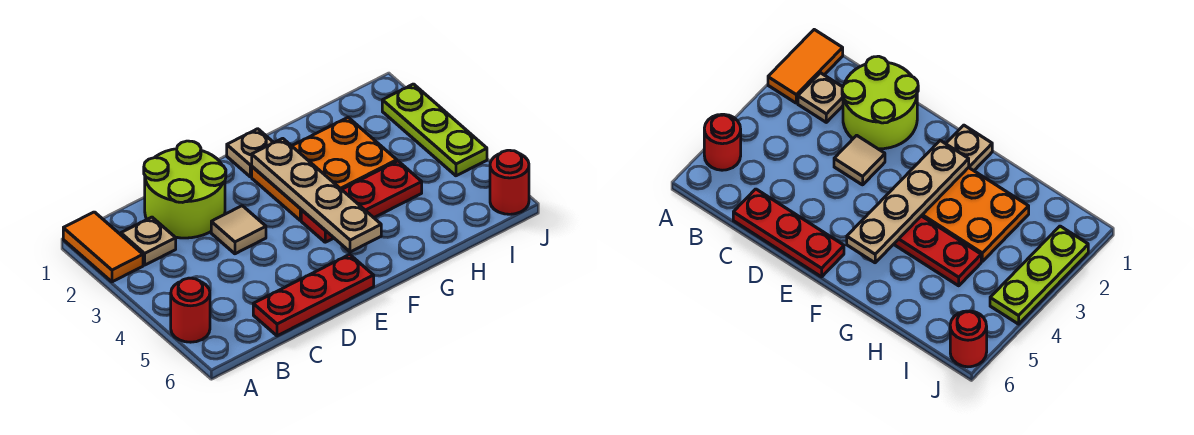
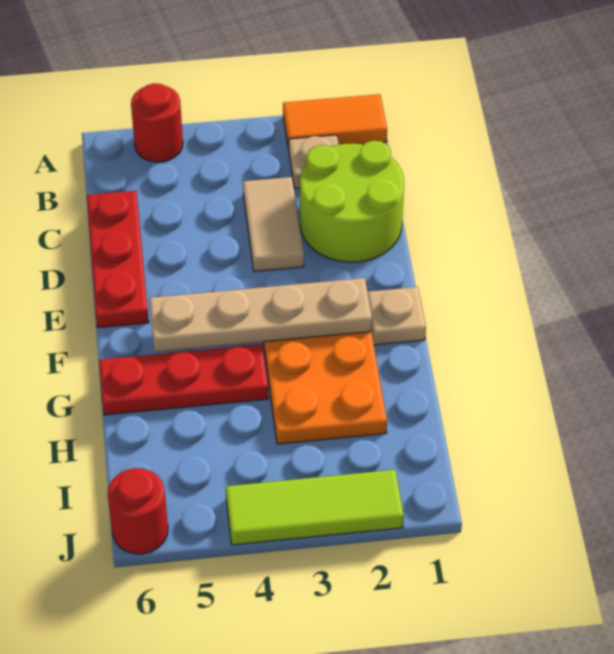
tan 1x1 tile [211,206,266,254] -> tan 1x2 tile [243,177,304,271]
red 1x3 plate [301,161,422,242] -> red 1x3 plate turned to [99,344,268,415]
lime 1x3 plate [382,84,487,176] -> lime 1x3 tile [226,470,404,545]

